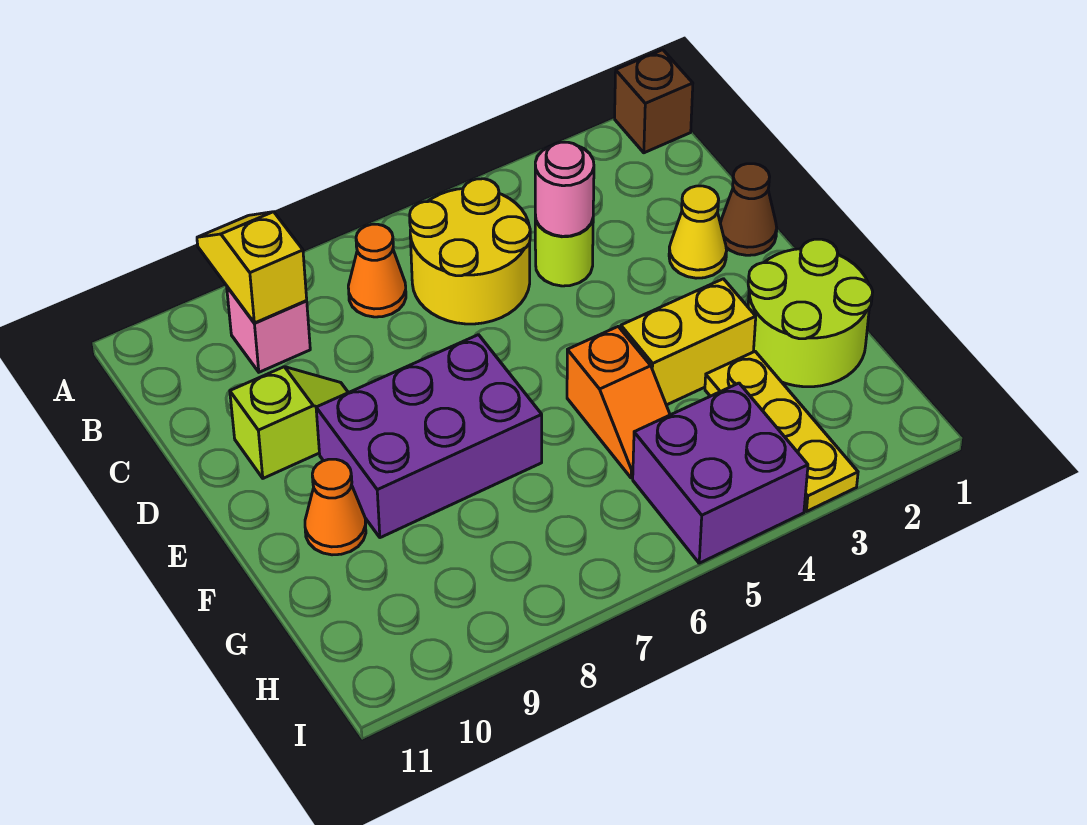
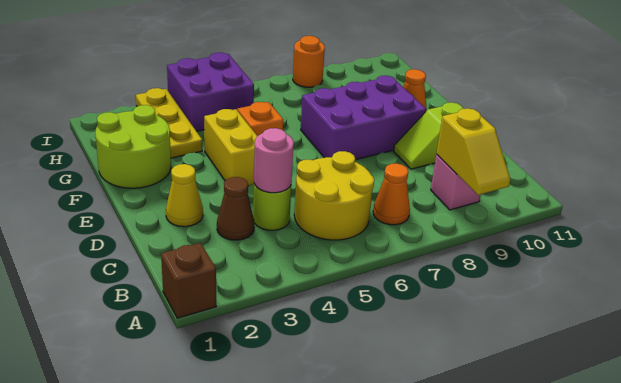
brown 1x1 cone [720,164,777,255] -> brown 1x1 cone moved to [217,177,254,240]
yellow 1x2 brick [621,279,756,405] -> yellow 1x2 brick turned to [204,109,257,186]
none -> orange 1x1 round brick [293,36,325,87]

